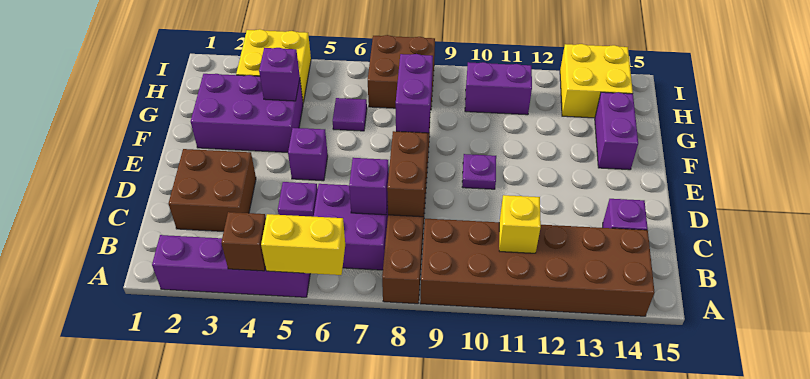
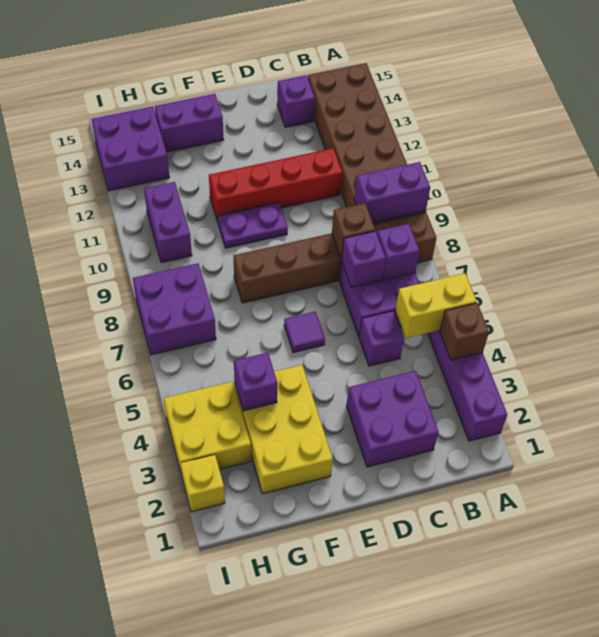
yellow 1x2 brick [261,214,345,275] -> yellow 1x2 brick turned to [395,273,477,338]
yellow 1x1 brick [499,195,541,253] -> yellow 1x1 brick moved to [181,455,225,512]
brown 2x2 brick [168,149,256,231] -> purple 2x2 brick [346,371,438,467]
brown 1x2 brick [387,131,428,217] -> brown 1x1 brick [332,203,375,259]
none -> red 1x4 brick [209,148,343,222]
purple 1x1 brick [288,128,328,181] -> purple 1x1 brick moved to [377,224,420,280]
purple 1x1 plate [462,154,496,189] -> purple 1x2 plate [218,203,288,248]
purple 2x3 brick [191,74,303,152] -> yellow 2x3 brick [235,365,333,494]
purple 1x2 brick [396,54,433,133] -> purple 1x2 brick moved to [354,162,430,222]
purple 1x1 tile [333,98,367,131] -> purple 1x1 tile moved to [284,311,325,353]
brown 2x2 brick [368,35,435,110] -> purple 2x2 brick [133,263,216,355]
yellow 2x2 brick [560,44,633,118] -> purple 2x2 brick [92,106,169,191]

